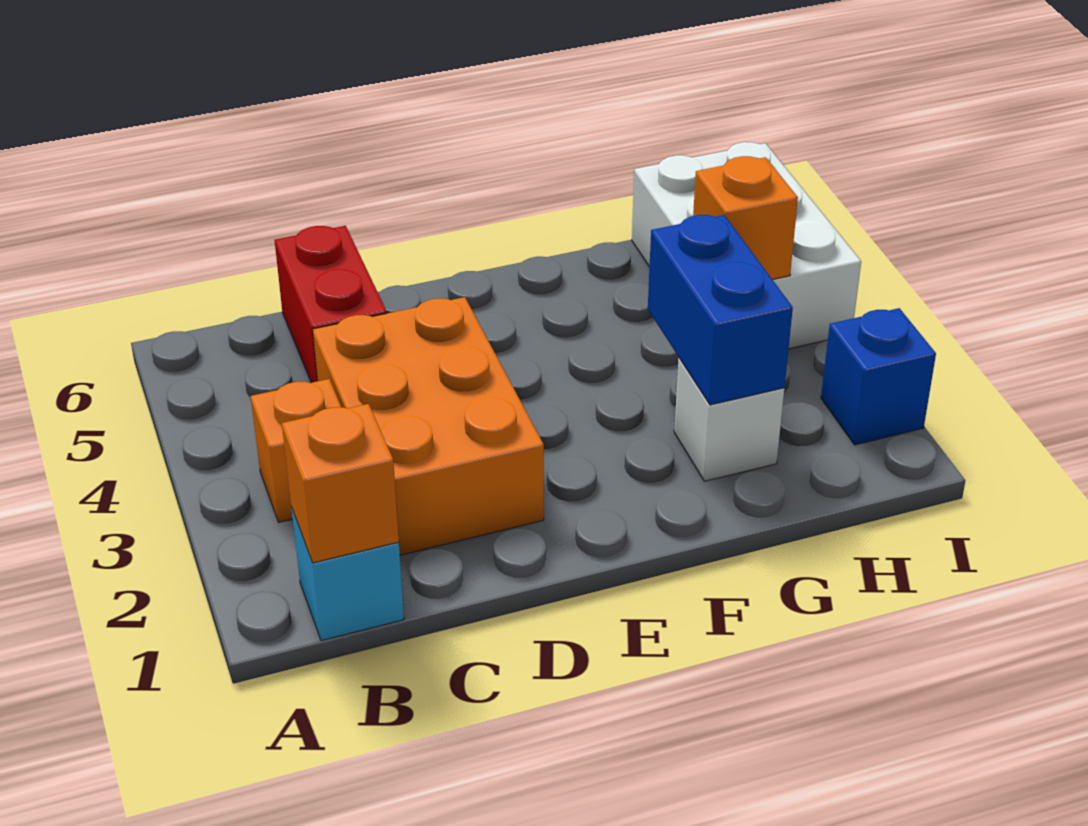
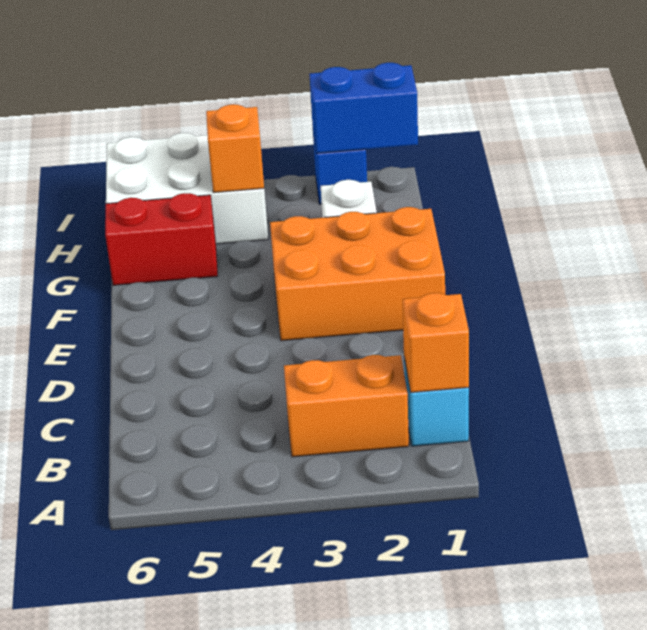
orange 1x1 brick [251,379,341,522] -> orange 1x2 brick [284,355,409,457]
orange 2x3 brick [313,297,544,555] -> orange 2x3 brick moved to [270,207,445,341]
red 1x2 brick [275,226,387,383] -> red 1x2 brick moved to [105,193,218,285]
blue 1x2 brick [648,215,793,405] -> blue 1x2 brick moved to [310,63,418,153]

